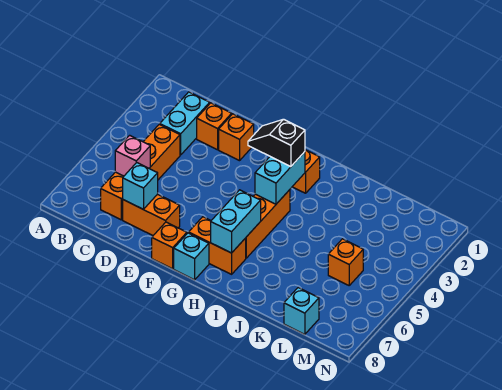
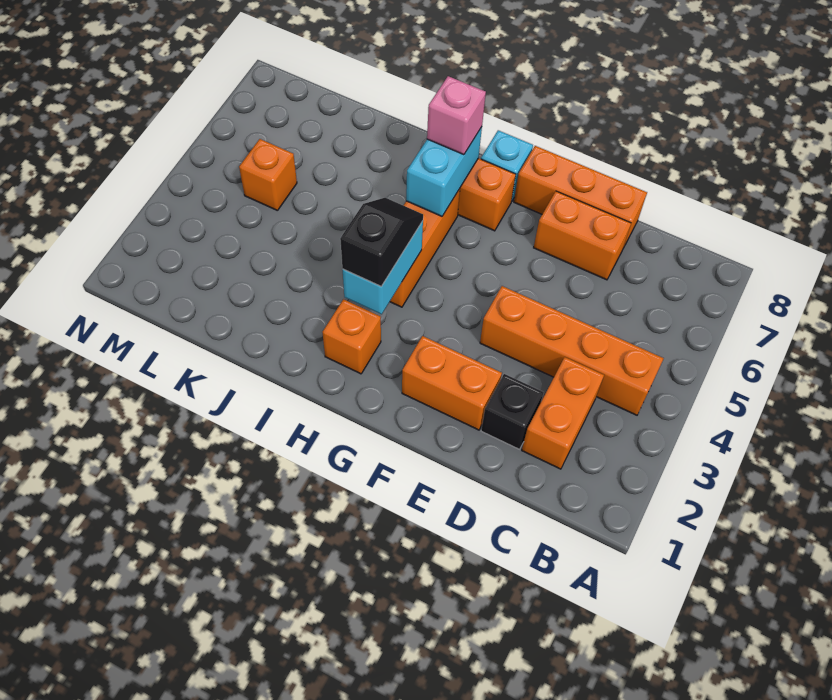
cyan 1x2 brick [160,92,210,155] -> orange 1x2 brick [522,357,604,469]
orange 1x4 brick [101,124,180,220] -> orange 1x4 brick turned to [480,286,664,415]
pink 1x1 brick [115,135,150,176] -> pink 1x1 brick moved to [427,76,486,155]
orange 1x1 brick [197,103,232,150] -> black 1x1 brick [481,374,544,449]
cyan 1x1 brick [123,162,158,209] -> none
orange 1x1 brick [219,114,254,161] -> orange 1x2 brick [402,336,502,430]
orange 1x1 brick [152,222,187,269] -> orange 1x3 brick [514,146,647,248]
black 1x2 slope [248,119,305,167] -> black 1x2 slope turned to [340,198,423,286]
cyan 1x1 brick [284,288,319,334] -> none

